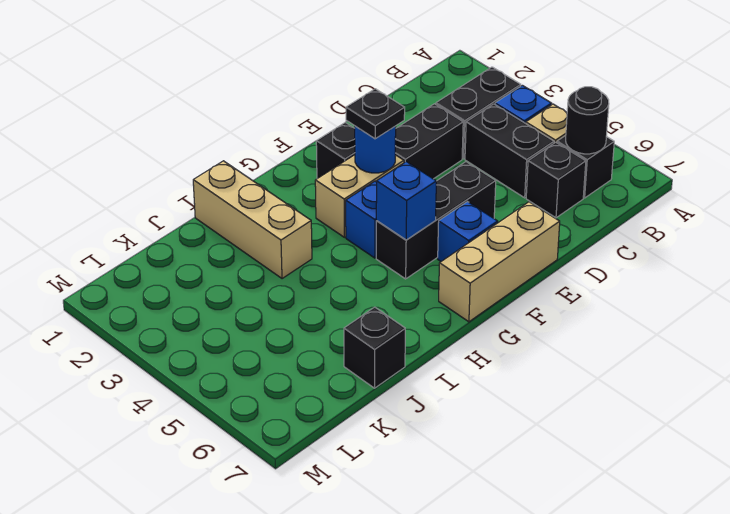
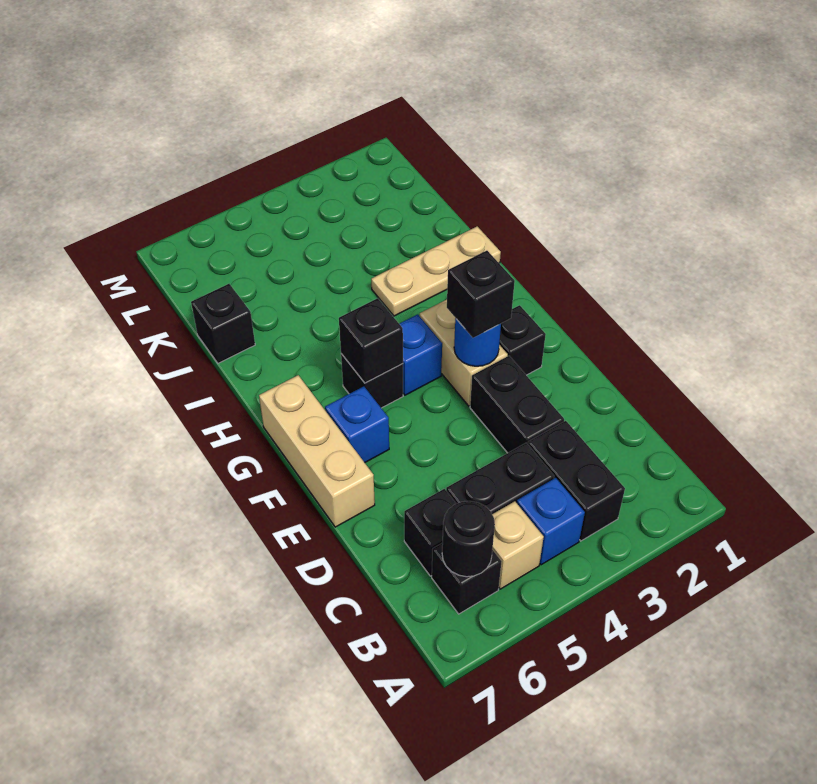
black 1x3 brick [376,162,496,279] -> black 1x1 brick [341,354,403,408]
black 1x1 plate [346,89,405,139] -> black 1x1 brick [447,251,515,338]
blue 1x1 brick [376,162,436,240] -> black 1x1 brick [339,298,403,383]
tan 1x3 brick [193,161,312,279] -> tan 1x3 plate [371,226,501,316]

